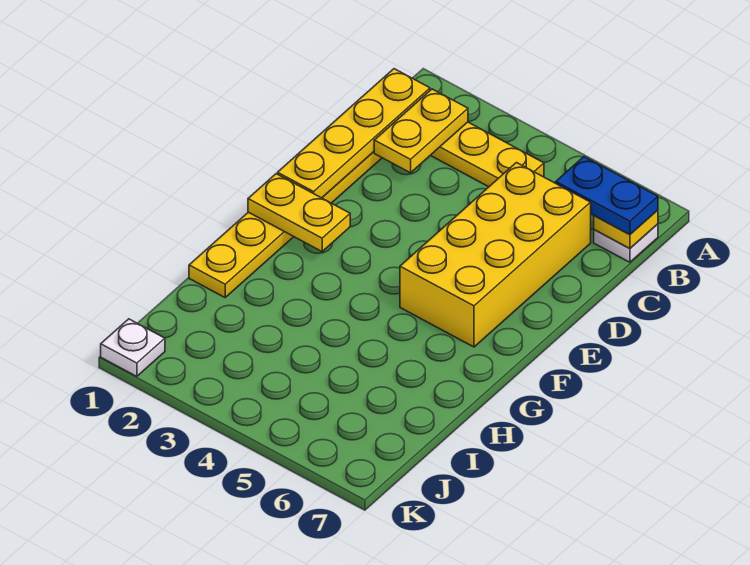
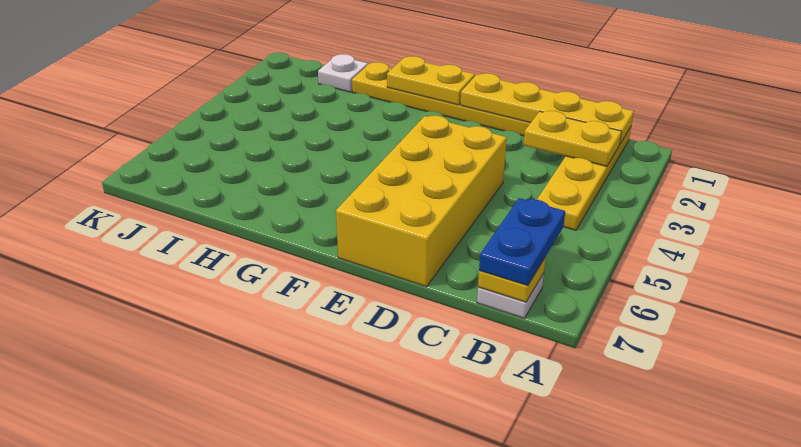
yellow 2x4 brick [400,163,591,347] -> yellow 2x4 brick turned to [336,116,507,287]
yellow 1x2 plate [248,174,350,251] -> yellow 1x2 plate turned to [387,56,475,105]
white 1x1 plate [101,319,165,376] -> white 1x1 plate moved to [318,54,368,92]

